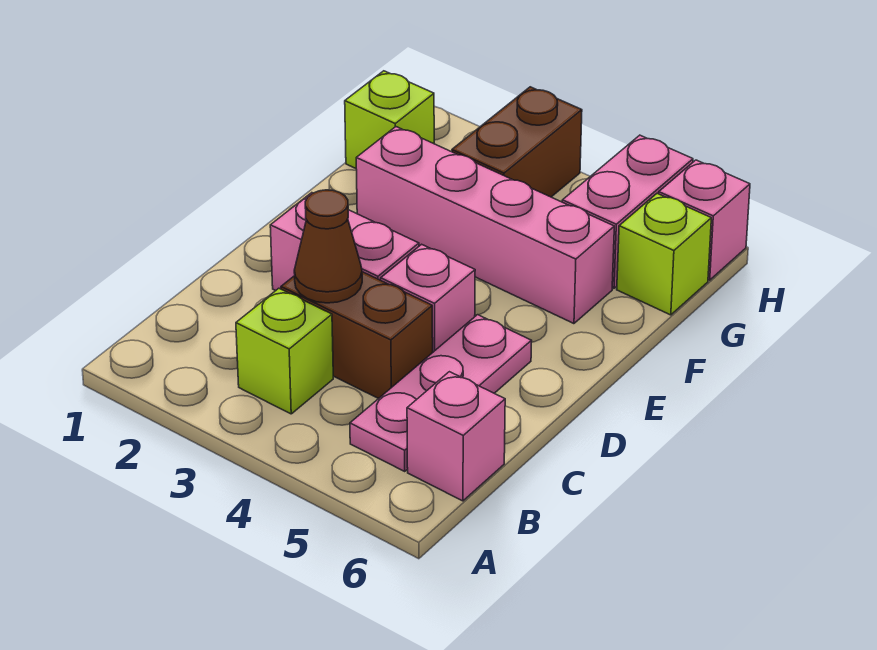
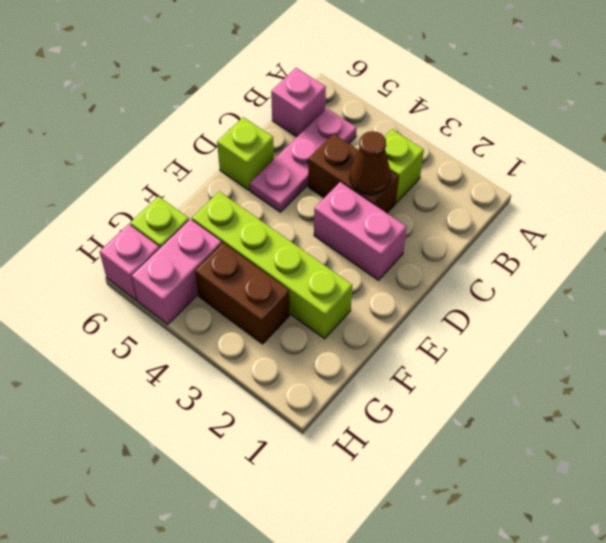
pink 1x1 brick [381,244,475,352] -> none
pink 1x4 brick [356,127,614,324] -> lime 1x4 brick [192,192,352,339]
lime 1x1 brick [345,71,434,168] -> lime 1x1 brick moved to [217,117,274,190]
brown 1x2 brick [452,87,582,197] -> brown 1x2 brick turned to [195,243,290,344]

